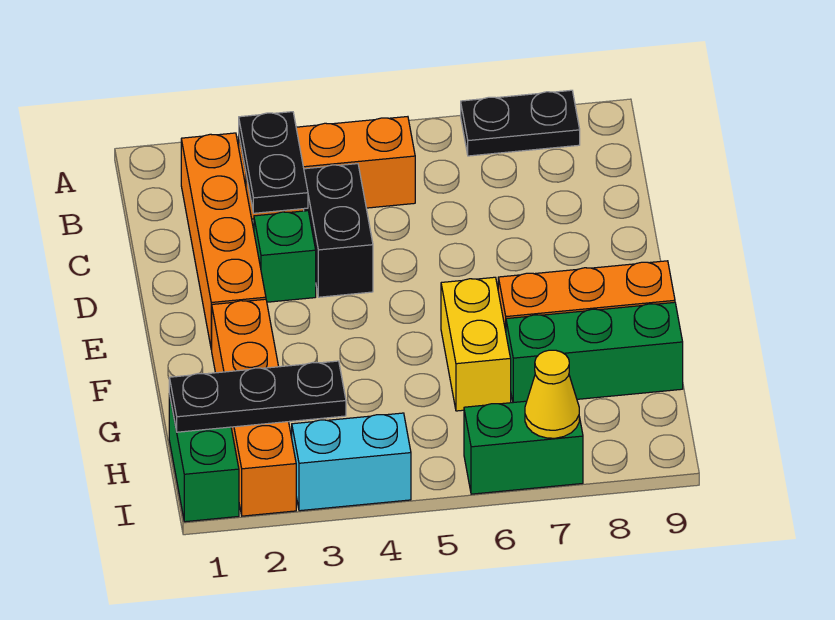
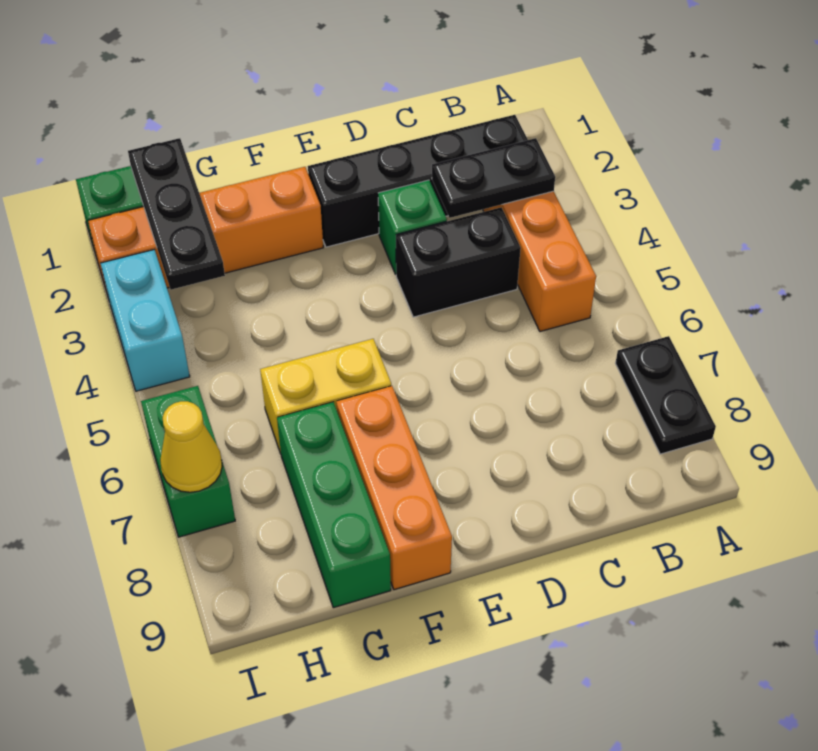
orange 1x4 brick [181,133,266,350] -> black 1x4 brick [308,115,528,247]

